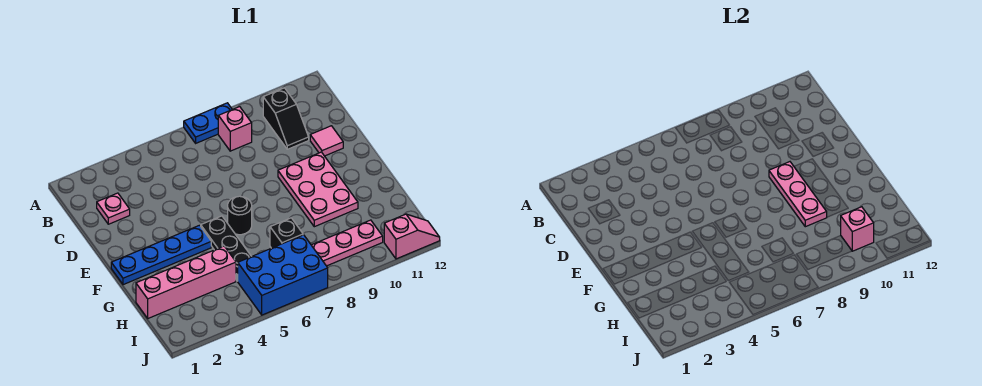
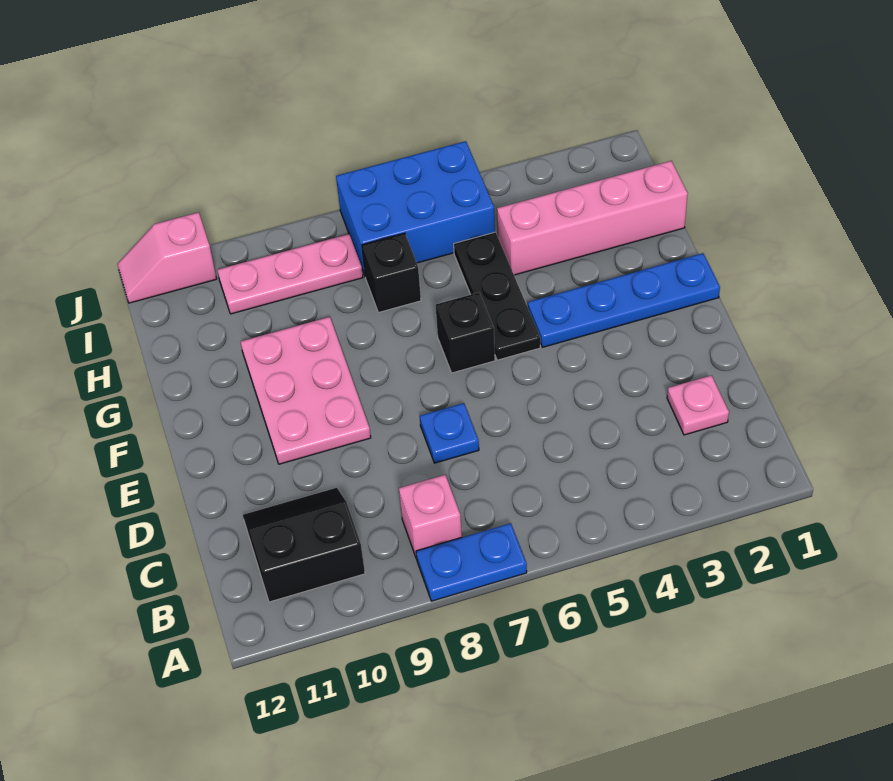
black 1x2 slope [263,88,309,149] -> black 2x2 slope [243,488,365,602]
none -> blue 1x1 plate [420,403,479,463]
pink 1x1 tile [310,126,343,156] -> none
pink 1x3 plate [769,162,827,227] -> none
black 1x1 round brick [228,196,252,235] -> black 1x1 brick [436,293,495,373]
pink 1x1 brick [841,207,874,251] -> none

